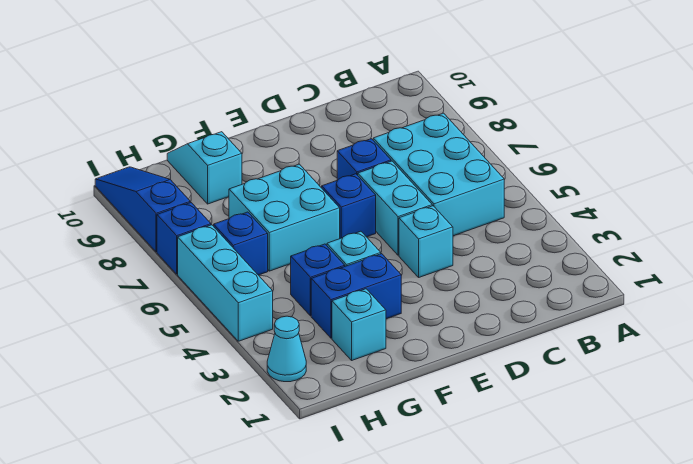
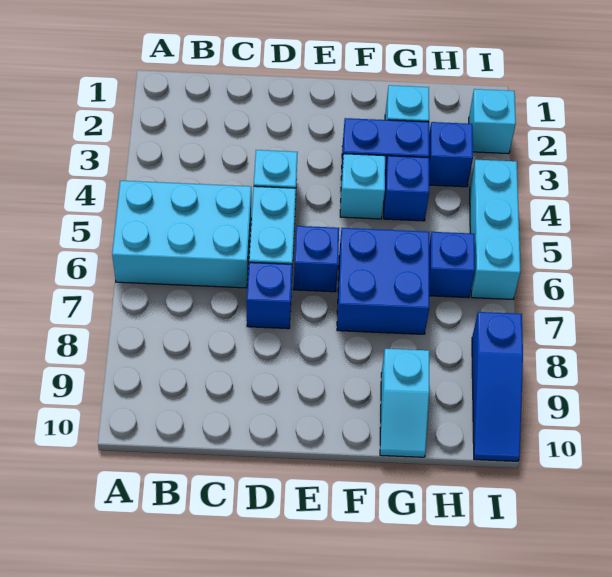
cyan 2x3 brick [373,113,504,236] -> cyan 2x3 brick turned to [112,181,251,288]
cyan 2x2 brick [229,164,340,271] -> blue 2x2 brick [337,228,429,334]
cyan 1x1 cone [267,316,306,382] -> cyan 1x1 brick [469,89,516,154]
blue 1x1 brick [157,203,211,274] -> blue 1x1 brick moved to [429,122,473,187]

